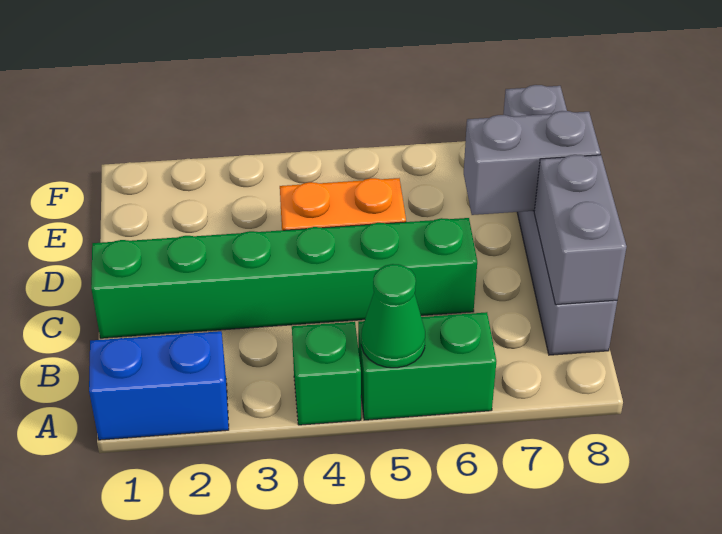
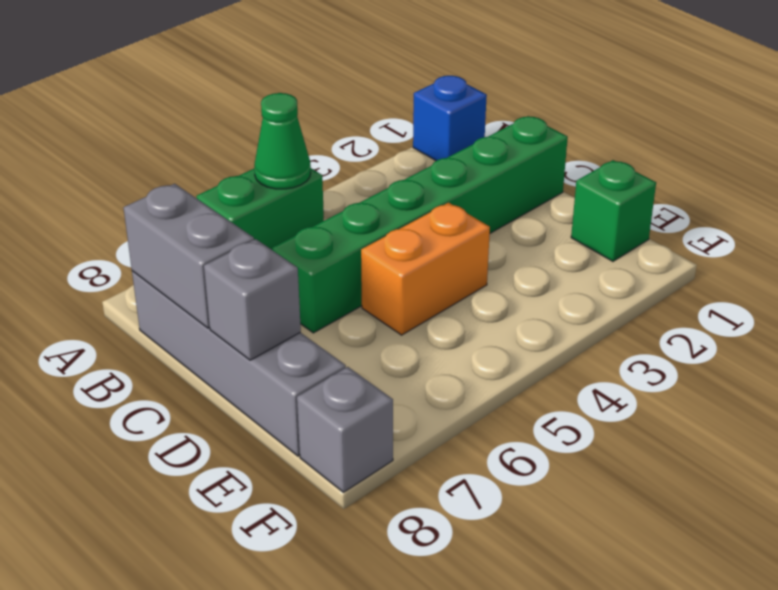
blue 1x2 brick [89,331,229,440] -> blue 1x1 brick [413,76,487,161]
green 1x1 brick [292,322,361,425] -> green 1x1 brick moved to [571,160,656,261]
grey 1x2 brick [464,111,600,215] -> grey 1x1 brick [204,239,301,360]

